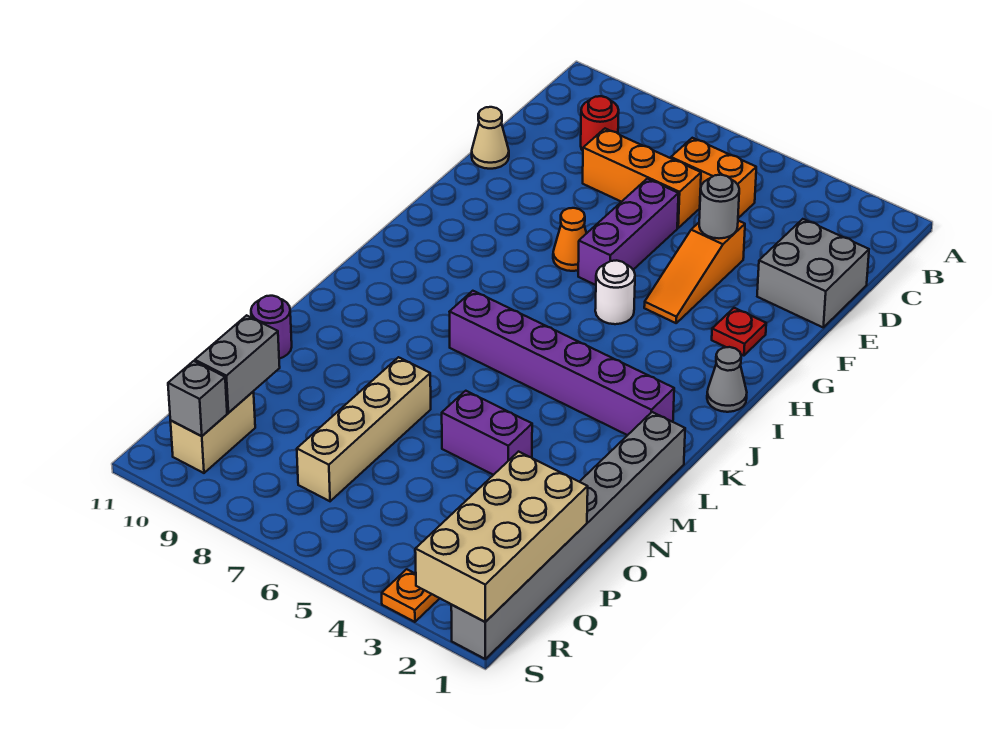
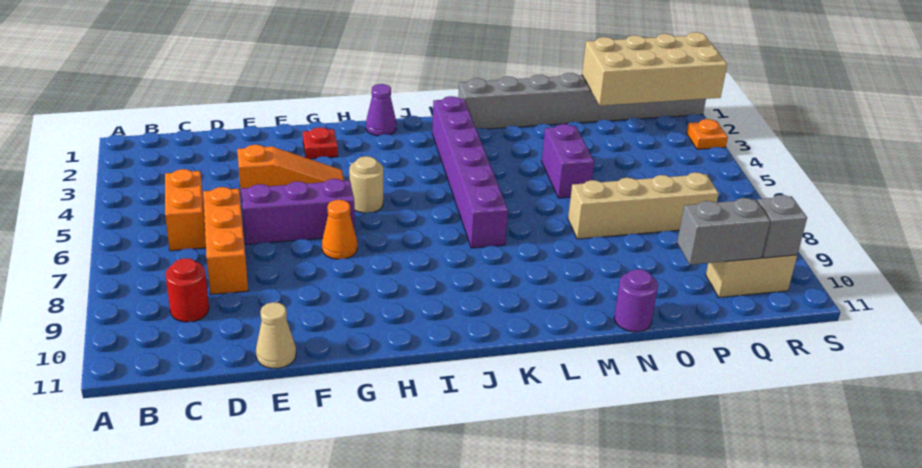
grey 2x2 brick [757,219,869,327] -> none
grey 1x1 round brick [699,175,739,238] -> none
white 1x1 round brick [595,260,635,324] -> tan 1x1 round brick [349,156,383,213]
grey 1x1 cone [707,347,747,412] -> purple 1x1 cone [366,84,396,136]

